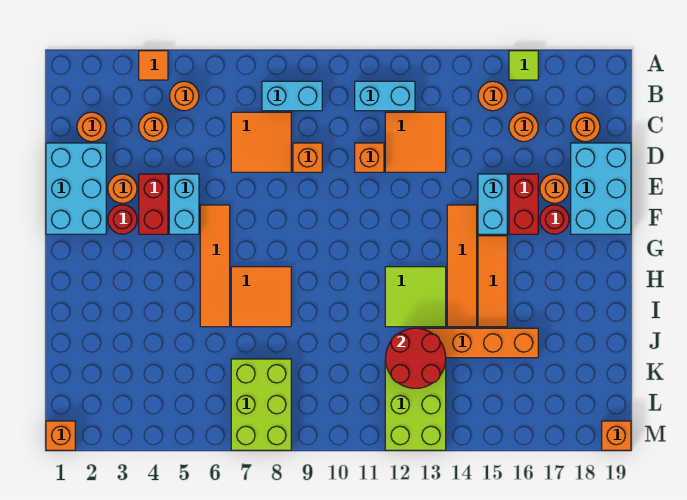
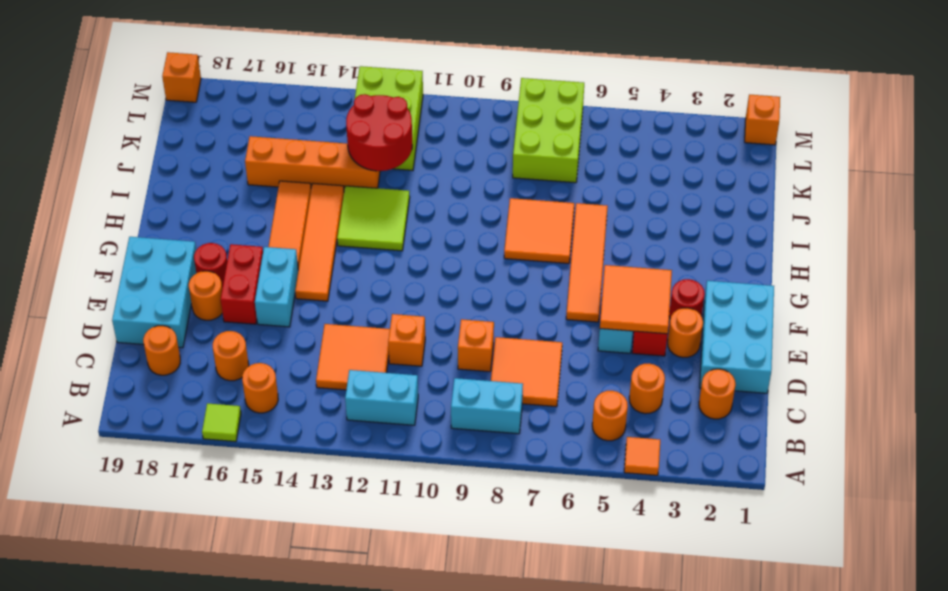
none -> orange 2x2 tile [600,265,672,334]

